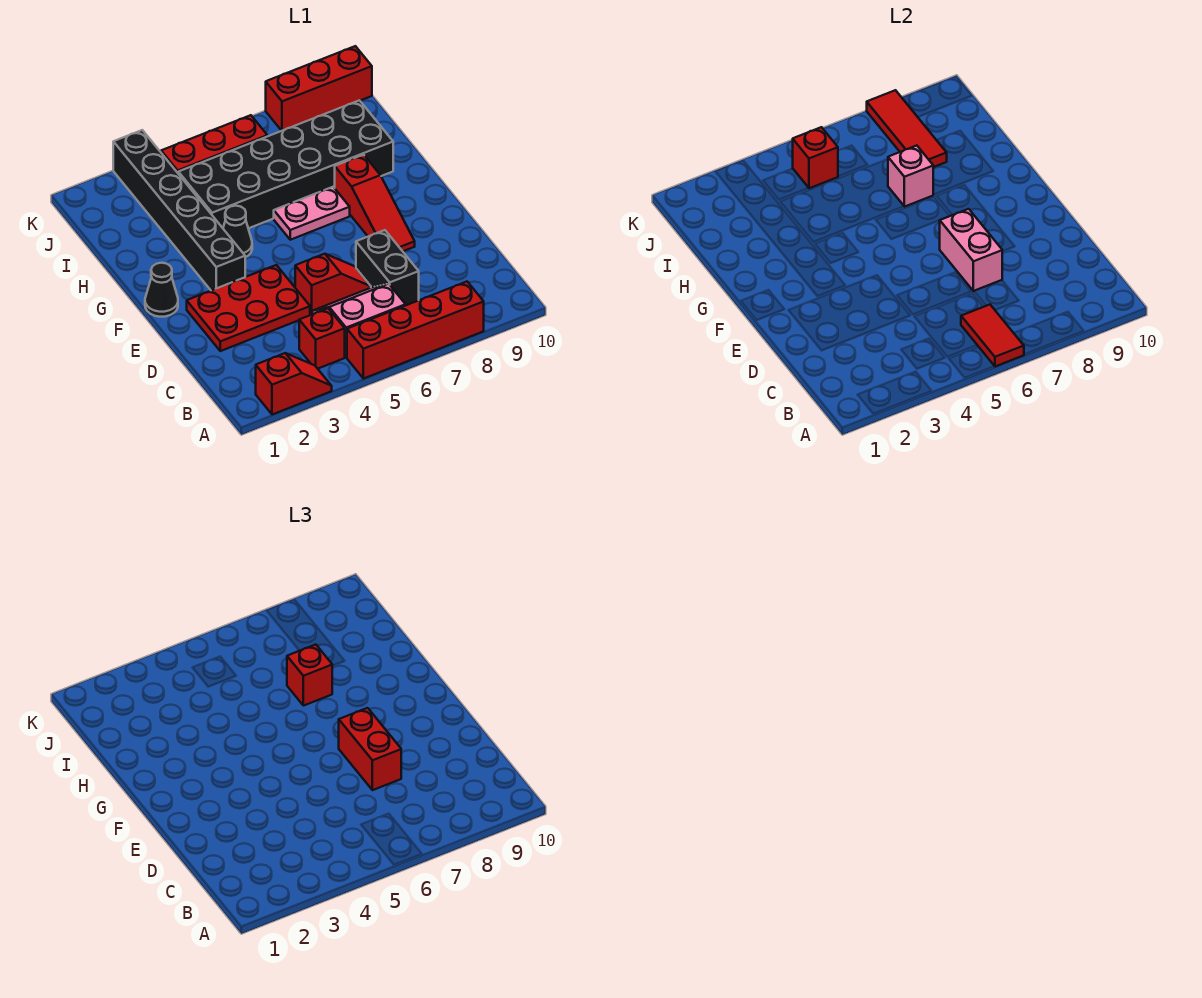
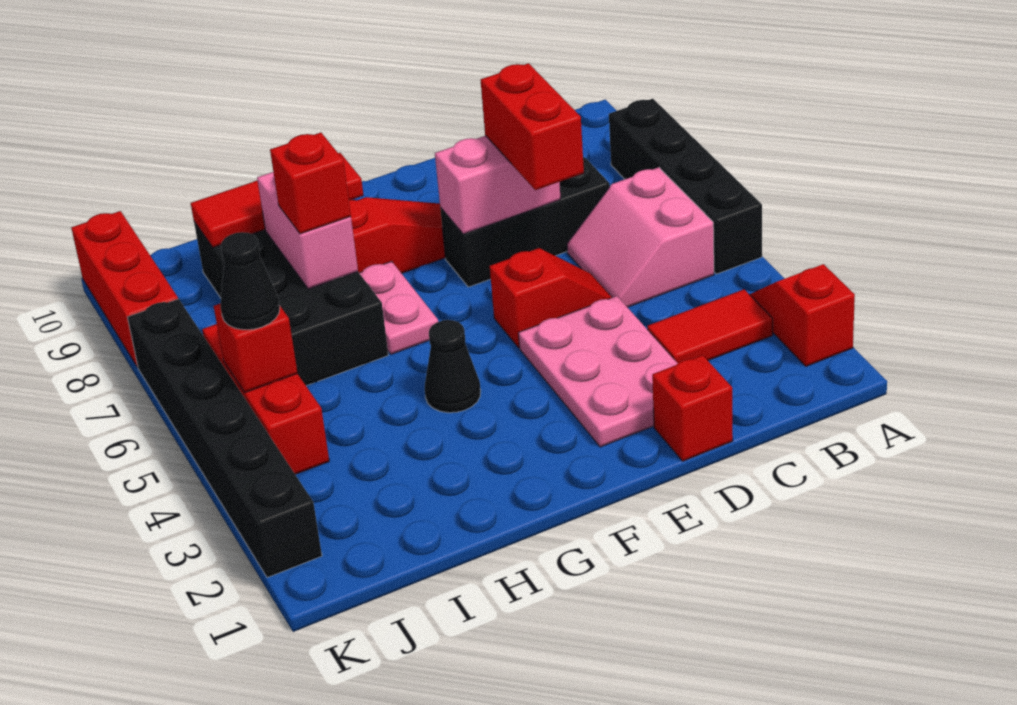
red 1x4 brick [347,282,484,379] -> black 1x4 brick [609,99,762,274]
red 1x2 tile [961,305,1024,366] -> red 1x2 tile moved to [647,289,773,363]
red 1x1 brick [299,308,345,369] -> red 1x1 brick moved to [652,355,733,461]
black 1x2 brick [356,230,419,305] -> black 1x3 brick [440,157,610,287]
red 2x3 plate [187,265,310,351] -> pink 2x3 plate [518,296,678,447]
red 1x2 slope [295,254,371,315] -> red 1x2 slope turned to [490,248,612,348]
red 1x2 brick [339,708,401,790] -> red 1x2 brick turned to [481,63,584,190]
black 1x1 cone [145,263,178,317] -> black 1x1 cone moved to [220,232,280,330]
black 1x6 brick [113,130,245,290] -> black 1x6 brick turned to [128,299,322,578]
black 2x6 brick [178,100,393,228] -> black 2x4 brick [194,222,388,386]
pink 1x1 brick [888,146,933,207] -> pink 1x2 brick [257,172,358,289]
red 1x3 tile [867,90,947,167] -> red 1x3 tile moved to [191,153,364,247]

